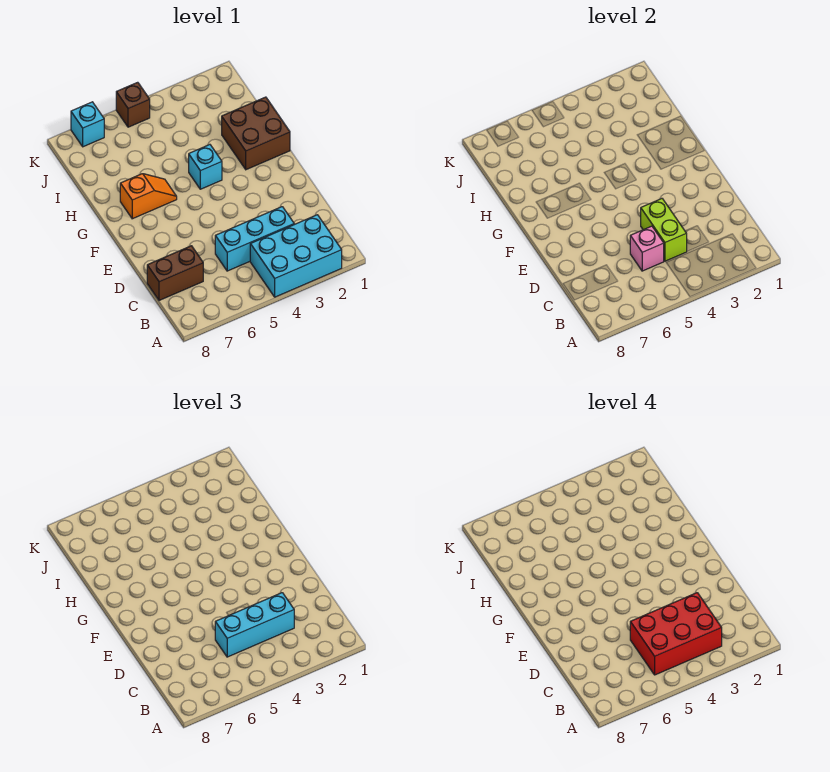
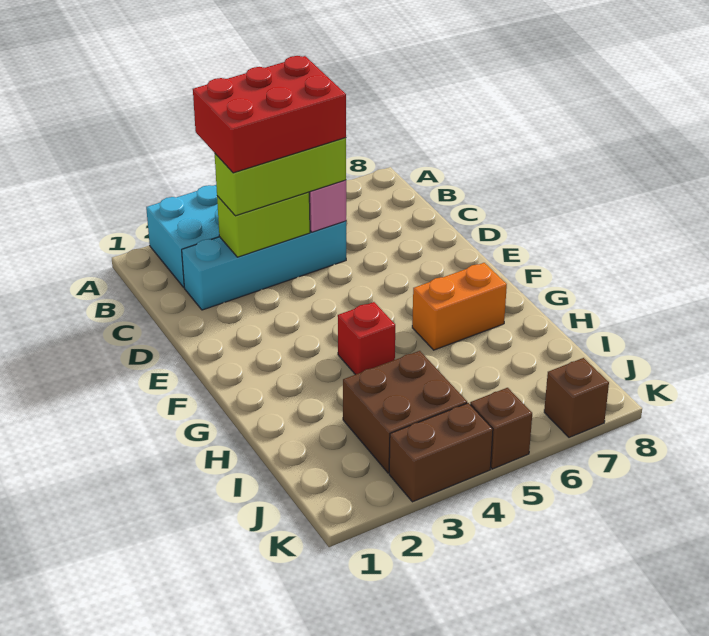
cyan 1x3 brick [215,207,294,271] -> cyan 1x4 brick [182,221,346,310]
cyan 1x3 brick [215,593,294,657] -> lime 1x3 brick [215,138,346,216]
lime 1x2 brick [641,199,687,261] -> lime 1x2 brick turned to [217,192,310,257]
brown 1x2 brick [147,246,203,300] -> brown 1x2 brick moved to [389,403,493,502]
brown 2x2 brick [222,97,290,170] -> brown 2x2 brick moved to [343,351,467,473]
cyan 1x1 brick [189,145,222,189] -> red 1x1 brick [338,302,395,375]
orange 1x2 slope [120,174,177,219] -> orange 1x2 brick [412,263,507,350]
cyan 1x1 brick [71,102,104,147] -> brown 1x1 brick [544,358,609,437]

